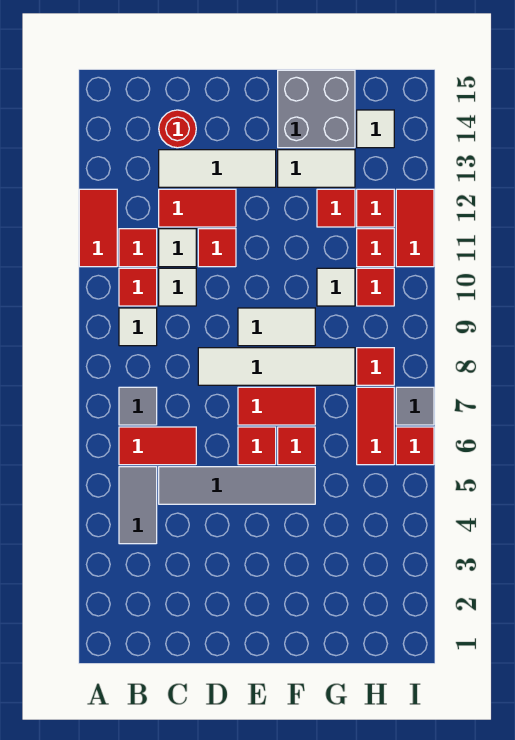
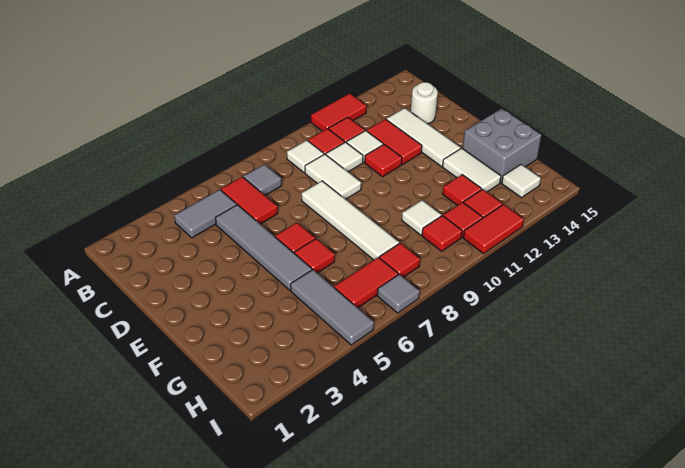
red 1x1 round brick [159,110,196,148] -> white 1x1 round brick [411,82,438,124]
red 1x2 tile [238,387,315,425] -> none
white 1x2 tile [238,308,315,346] -> white 1x2 tile moved to [305,154,361,199]
none -> grey 1x3 tile [291,270,374,345]
red 1x1 tile [396,427,434,465] -> none

